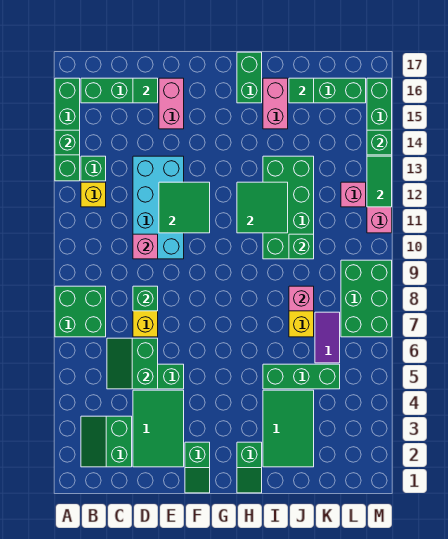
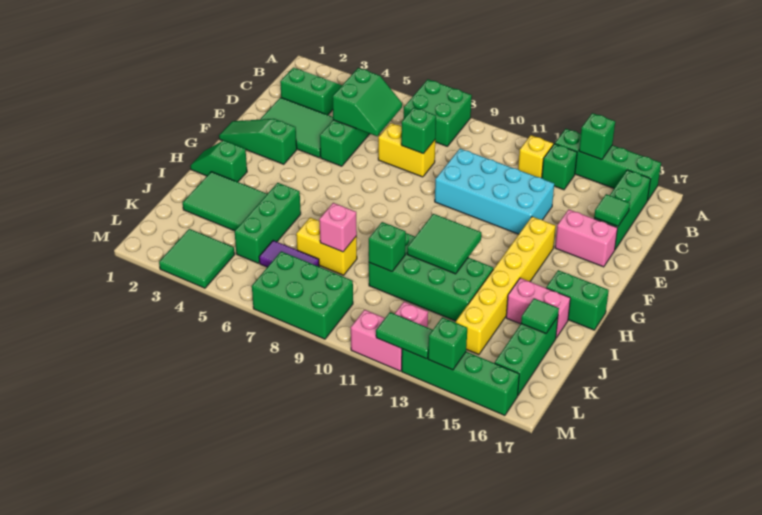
green 2x2 slope [107,338,158,389] -> green 2x2 slope turned to [333,68,402,136]
pink 1x1 brick [133,234,158,259] -> none
green 2x2 tile [159,182,210,233] -> green 2x2 tile moved to [159,229,235,288]
green 1x2 slope [185,442,210,493] -> green 1x3 slope [219,119,297,164]
none -> yellow 1x6 brick [456,217,555,355]

